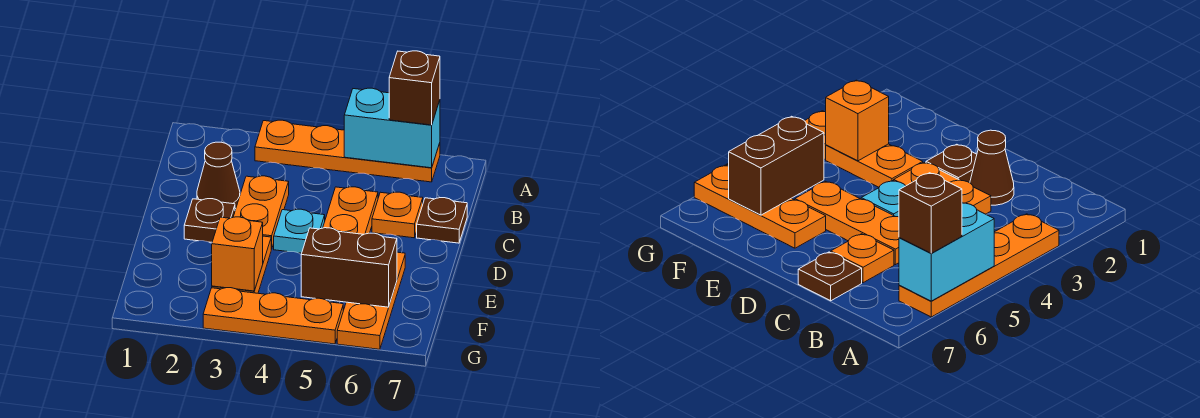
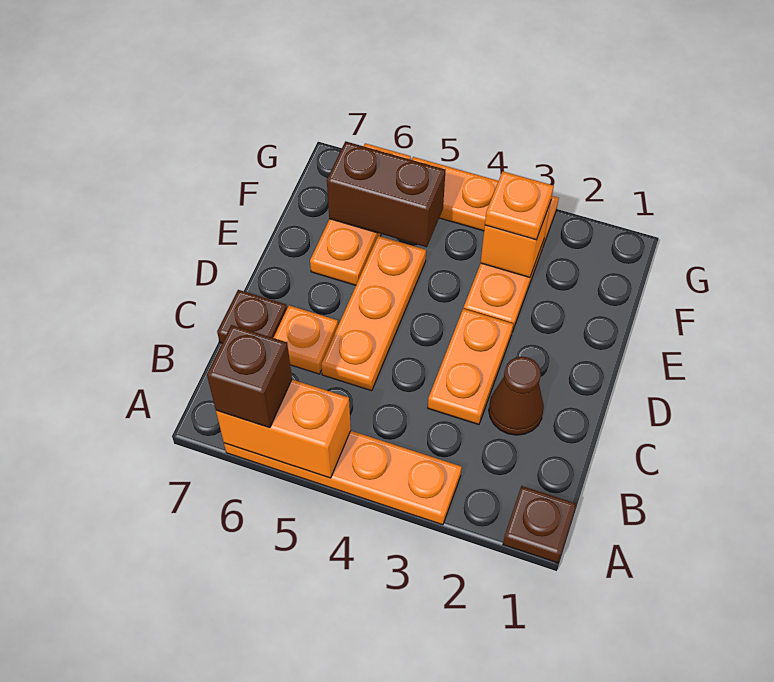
cyan 1x2 brick [344,88,440,168] -> orange 1x2 brick [216,380,351,478]
brown 1x1 plate [184,199,235,242] -> brown 1x1 plate moved to [503,486,576,563]
cyan 1x1 plate [274,209,325,253] -> none
none -> orange 1x1 plate [485,171,554,240]

